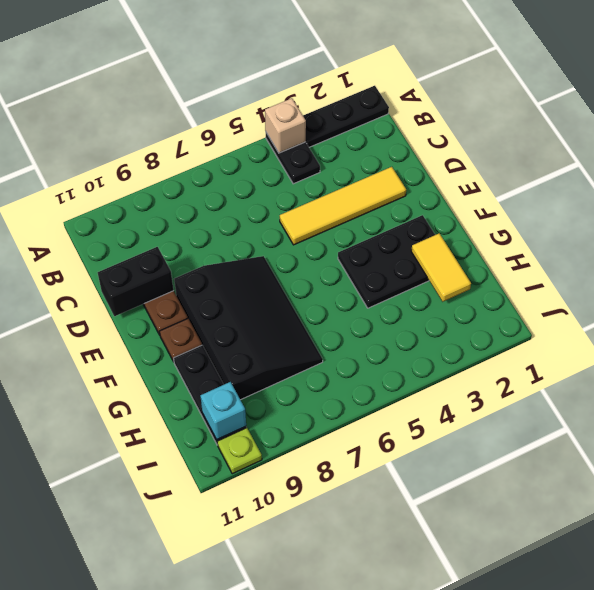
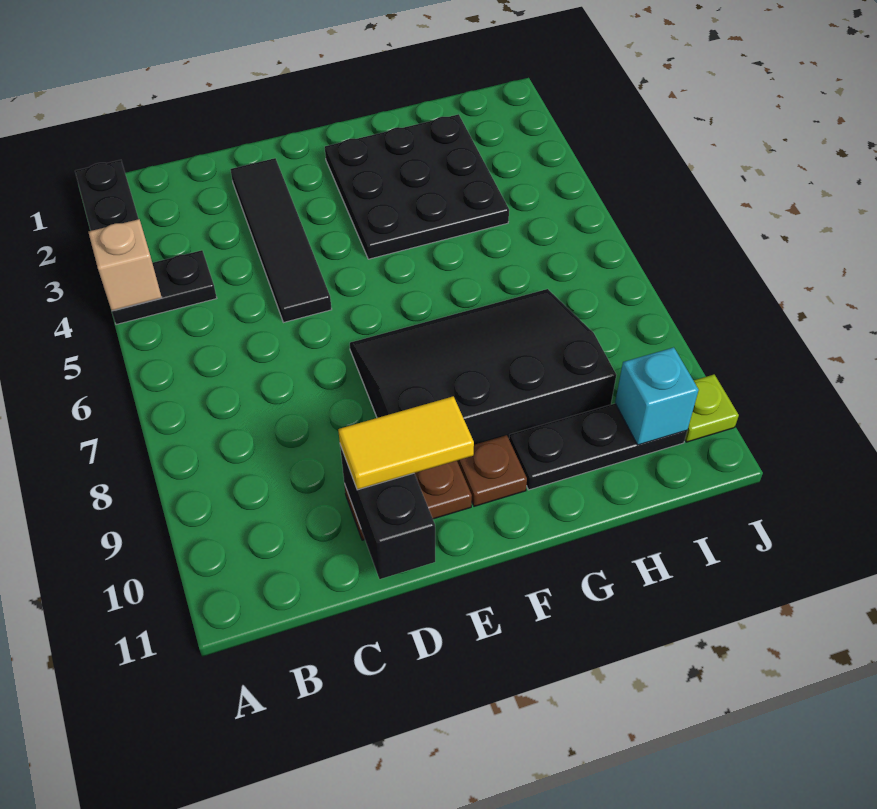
yellow 1x4 tile [280,167,406,245] -> black 1x4 tile [230,158,332,322]
black 2x3 plate [338,215,435,308] -> black 3x3 plate [325,114,509,259]
yellow 1x2 tile [411,233,471,302] -> yellow 1x2 tile moved to [338,396,474,490]

